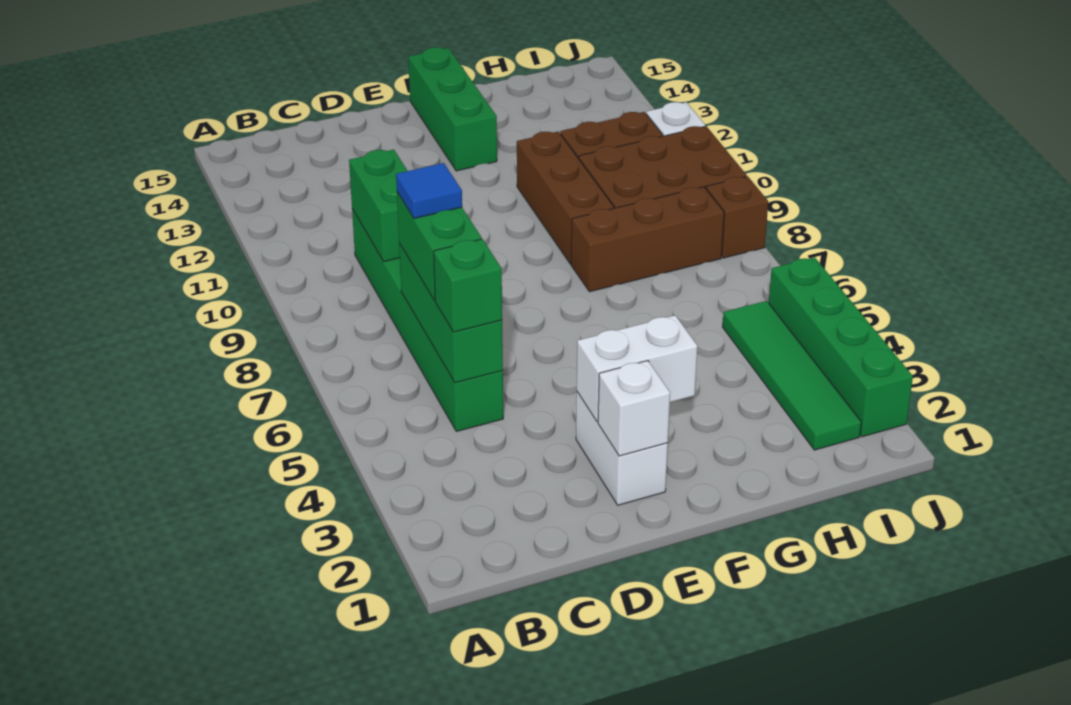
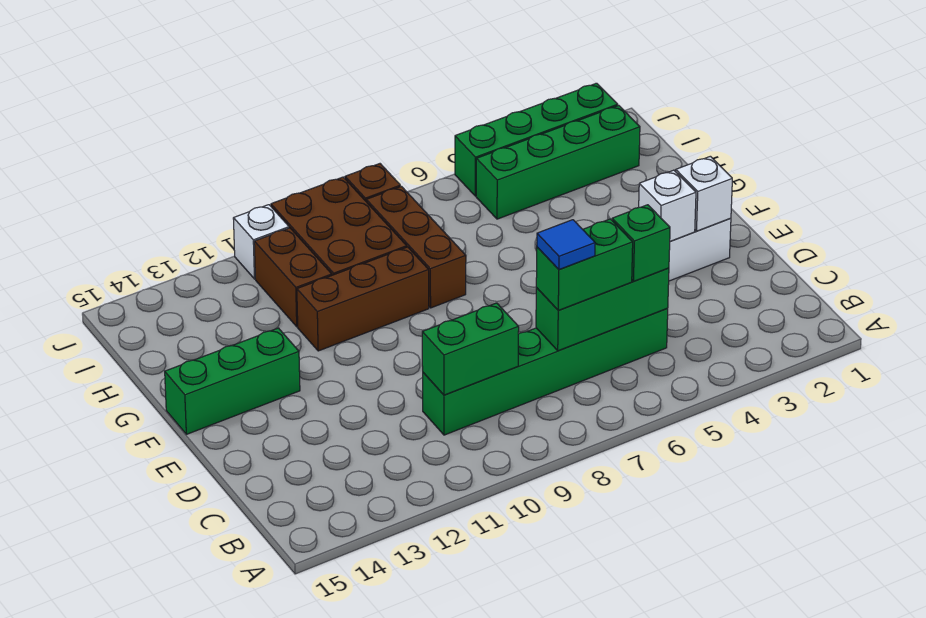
white 1x2 brick [577,315,697,422] -> white 1x1 brick [639,170,696,241]
green 1x4 tile [723,301,861,450] -> green 1x4 brick [476,105,640,219]

